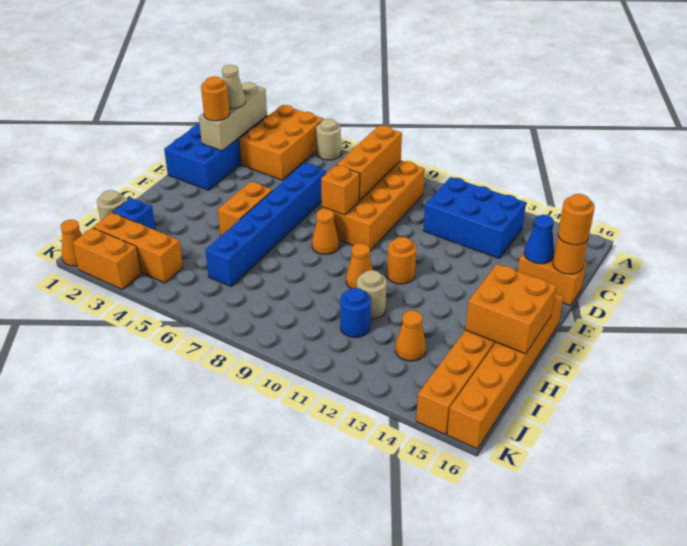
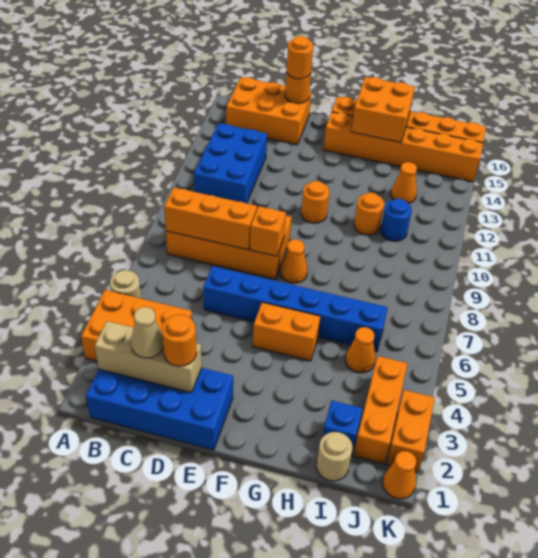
orange 1x2 brick [518,250,587,306] -> orange 2x3 brick [226,77,311,145]
blue 1x1 cone [524,215,554,264] -> none
orange 1x1 cone [346,243,373,288] -> orange 1x1 cone moved to [345,327,375,373]
tan 1x1 round brick [357,270,387,319] -> orange 1x1 round brick [354,193,384,235]

